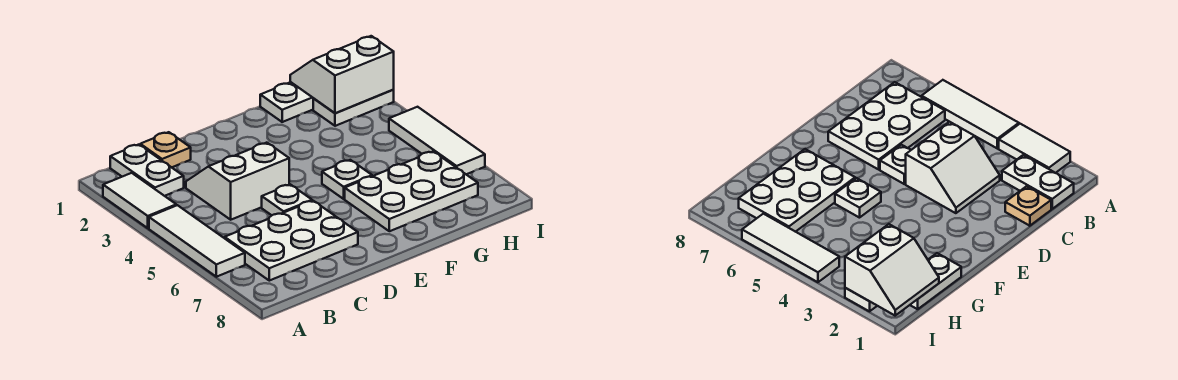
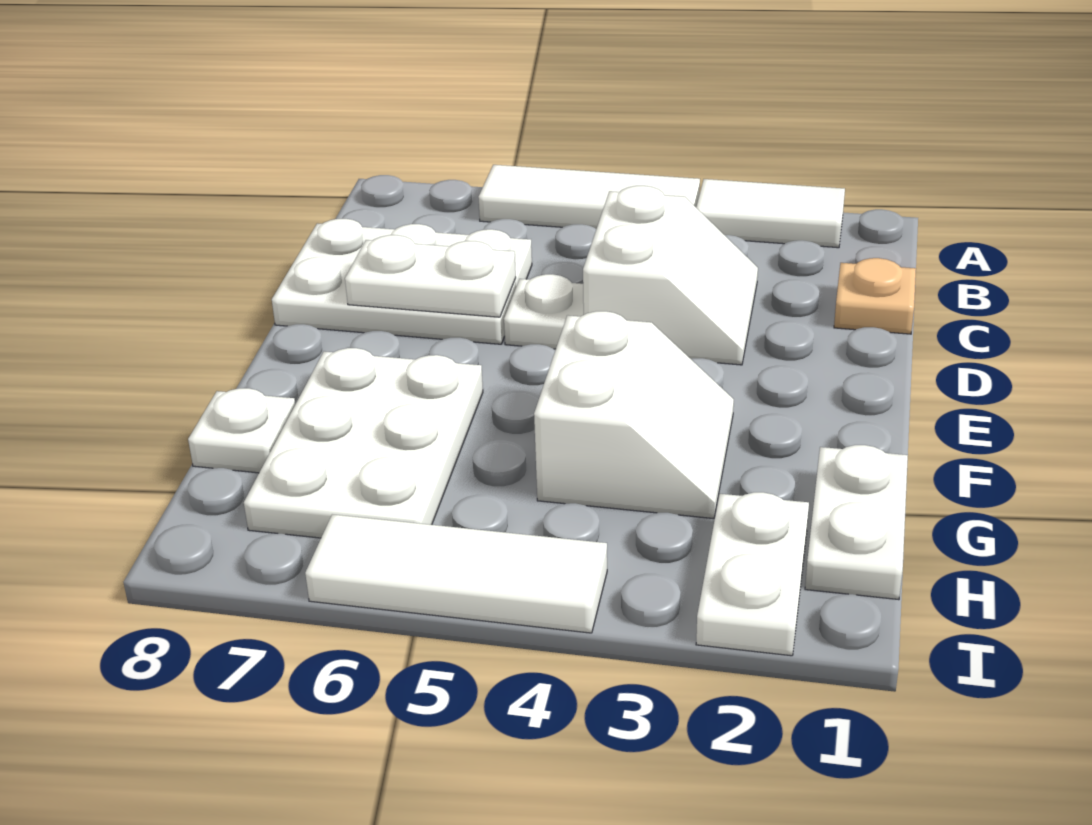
white 1x2 plate [110,145,184,196] -> white 1x2 plate moved to [345,235,516,317]
white 2x3 plate [225,201,358,281] -> white 2x3 plate turned to [272,219,532,344]
white 1x1 plate [322,160,372,199] -> white 1x1 plate moved to [188,388,295,473]
white 2x2 slope [290,36,394,113] -> white 2x2 slope moved to [534,311,734,519]

